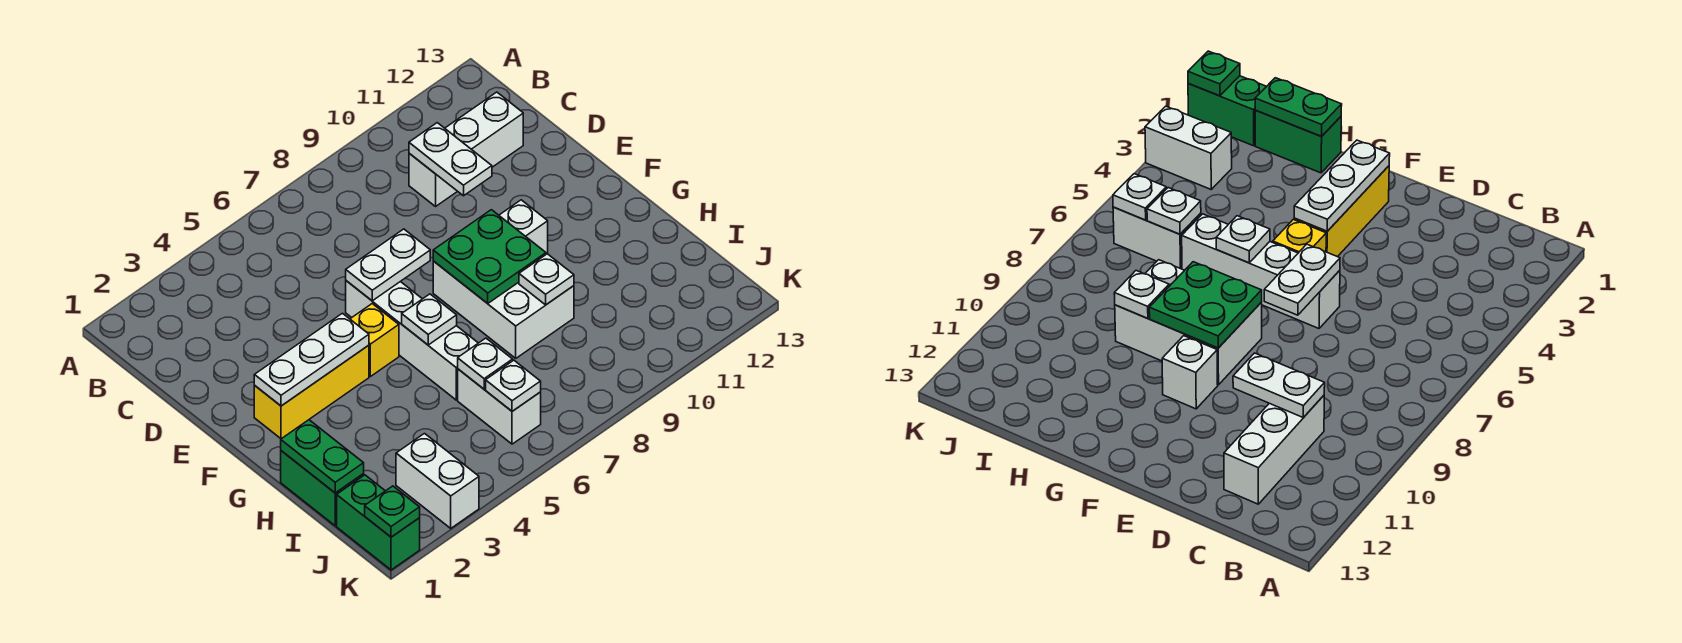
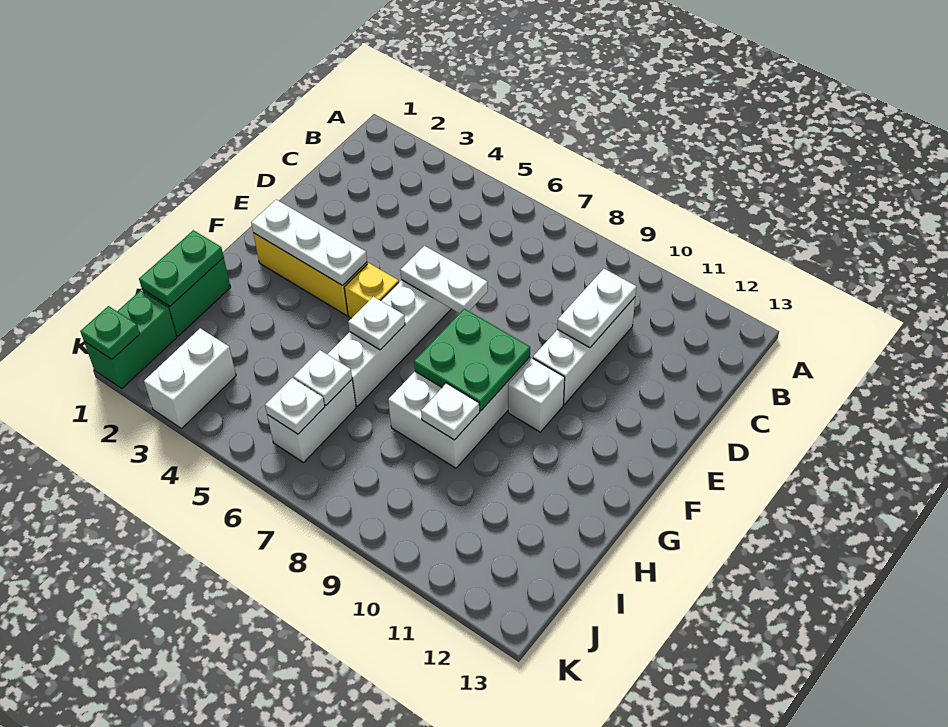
white 1x3 brick [409,92,523,206] -> white 1x3 brick turned to [533,297,635,404]

